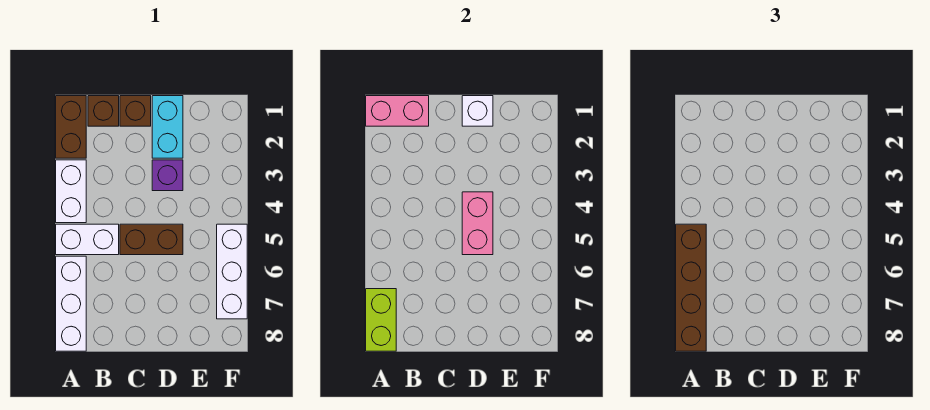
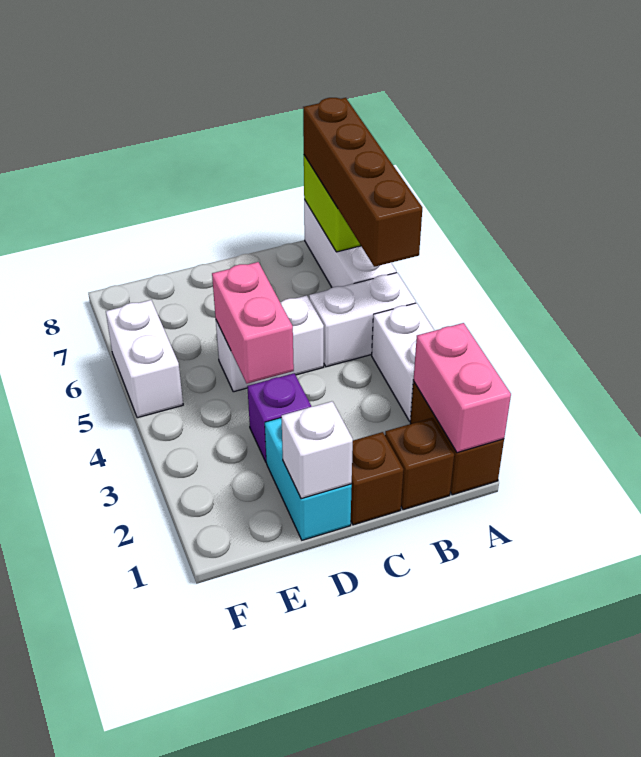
pink 1x2 brick [366,96,429,126] -> pink 1x2 brick turned to [413,323,511,453]
brown 1x2 brick [120,224,183,255] -> white 1x2 brick [216,296,324,392]
white 1x3 brick [217,224,247,319] -> white 1x2 brick [106,300,183,418]

